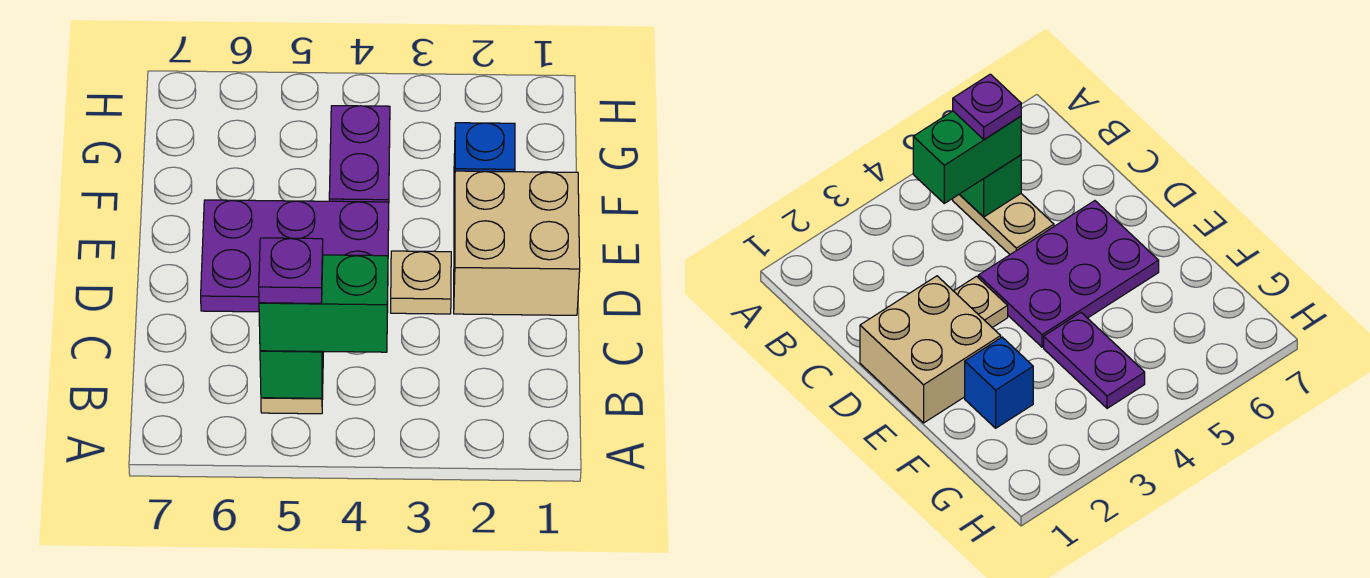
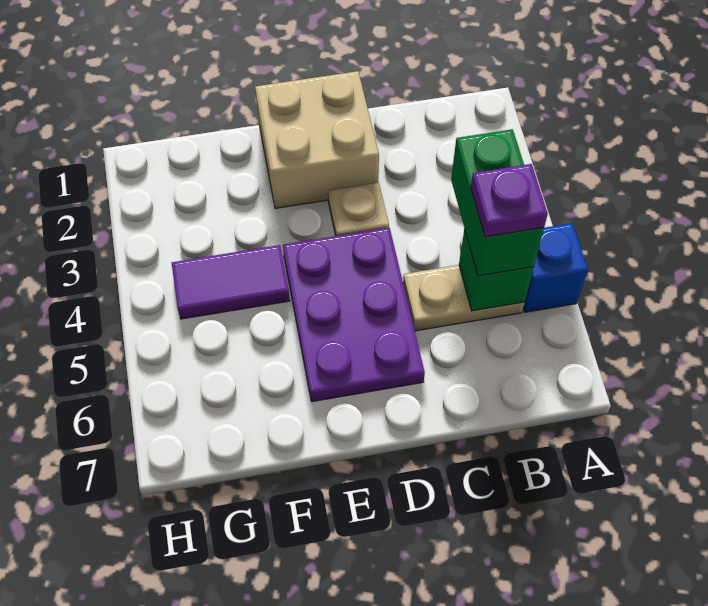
blue 1x1 brick [454,123,515,197] -> blue 1x1 brick moved to [523,223,588,312]
purple 1x2 plate [329,106,390,202] -> purple 1x2 tile [172,245,290,319]

